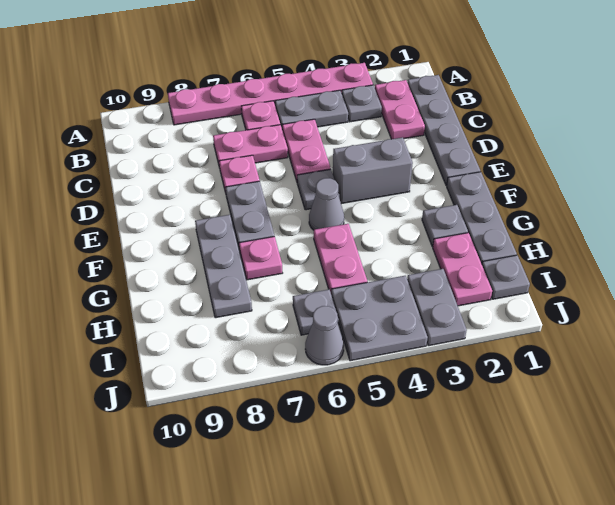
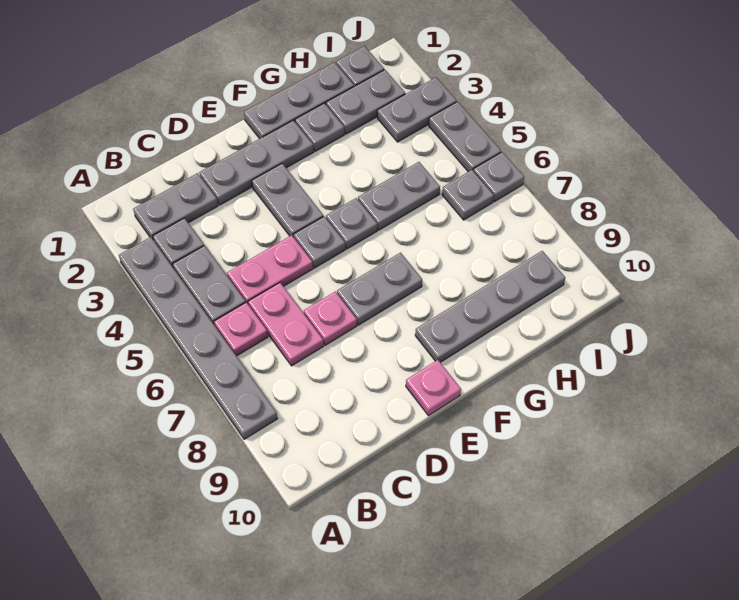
pink 1x6 plate [168,63,373,125] -> grey 1x6 plate [119,237,278,439]
grey 1x4 plate [407,75,480,186] -> grey 1x4 plate moved to [415,251,565,362]
pink 1x2 plate [375,80,425,139] -> grey 1x2 plate [133,173,218,239]
grey 1x2 brick [333,137,413,204] -> grey 1x2 plate [252,163,323,237]
grey 1x1 cone [309,178,344,230] -> grey 1x1 plate [326,198,377,249]
grey 1x3 plate [195,215,252,318] -> grey 1x3 plate moved to [199,120,313,205]
pink 1x2 plate [314,224,367,292] -> grey 1x2 plate [358,162,440,230]
pink 1x1 plate [239,236,282,280] -> pink 1x1 plate moved to [406,360,461,416]
pink 1x2 plate [433,233,492,306] -> grey 1x2 plate [326,70,405,134]
grey 2x2 plate [331,276,428,361] -> grey 1x2 plate [429,102,501,172]
grey 1x1 cone [305,306,344,365] -> grey 1x1 plate [473,152,524,202]

